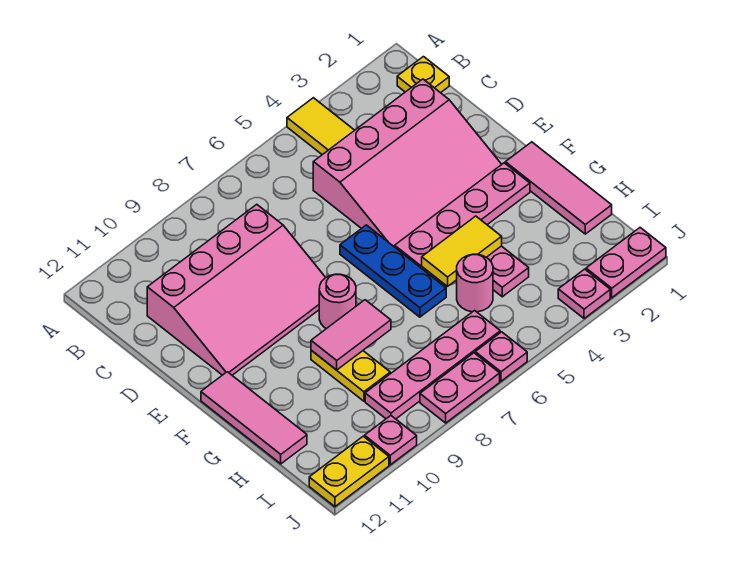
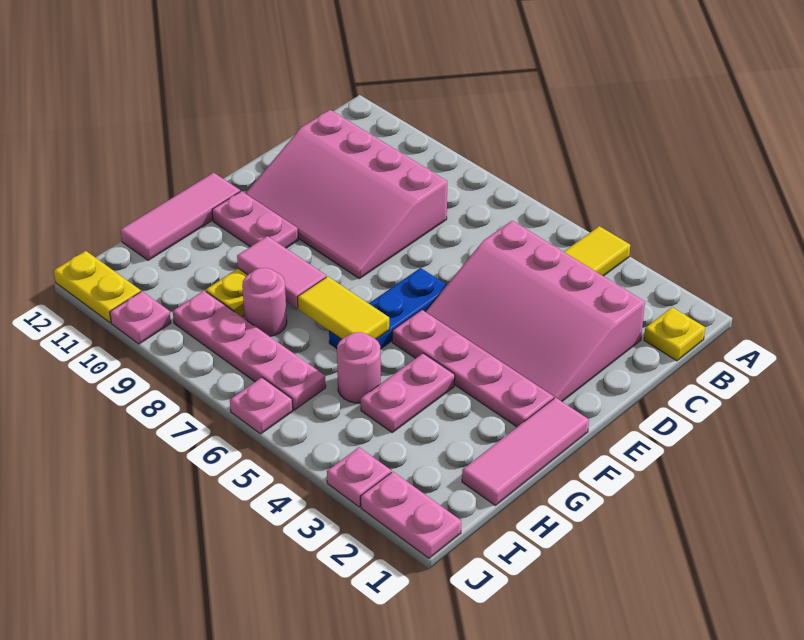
pink 1x1 round brick [319,274,356,329] -> pink 1x1 round brick moved to [242,268,287,336]
yellow 1x2 tile [422,216,502,286] -> yellow 1x2 tile moved to [297,276,389,339]
pink 1x2 plate [420,353,500,423] -> pink 1x2 plate moved to [212,191,298,248]

